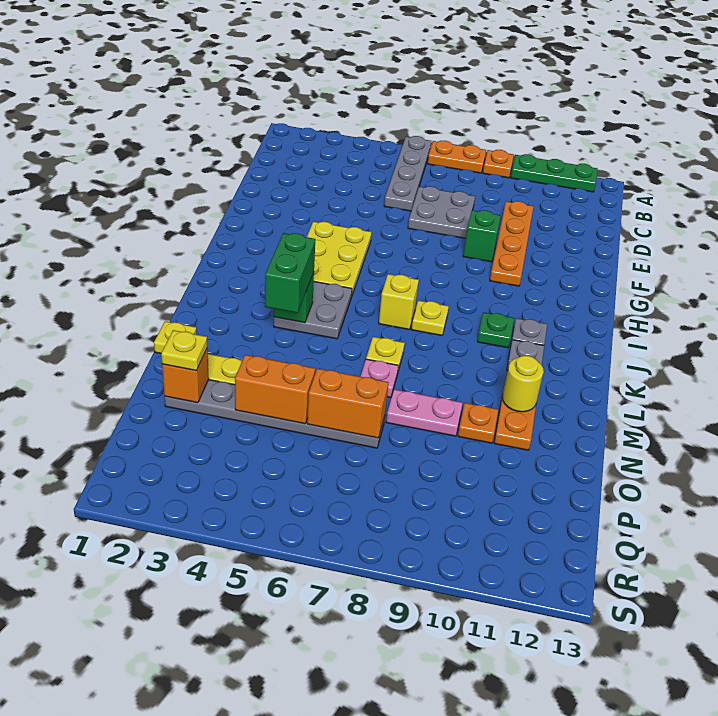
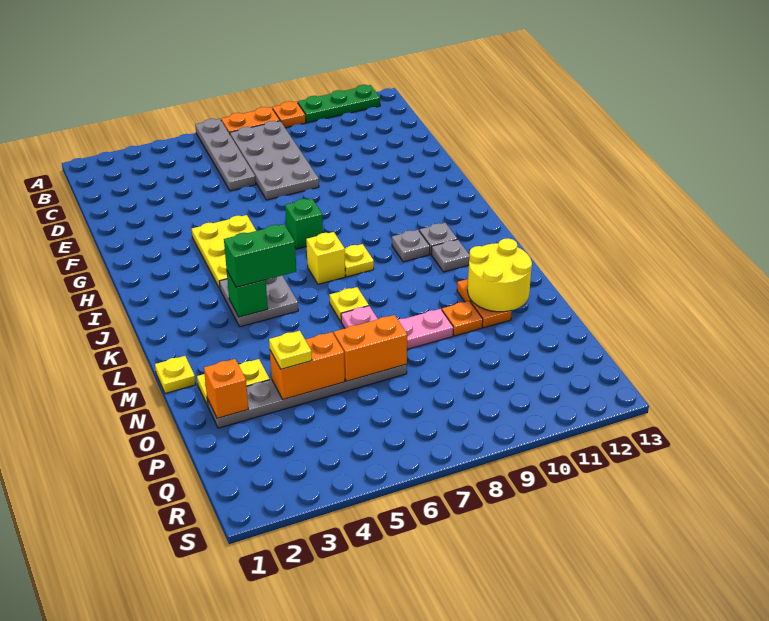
grey 2x2 plate [408,186,475,239] -> grey 2x4 plate [230,121,319,200]
orange 1x4 plate [490,201,533,286] -> none
green 1x1 brick [463,210,501,262] -> green 1x1 brick moved to [285,198,323,249]
green 1x1 plate [477,312,514,348] -> grey 1x1 plate [392,230,430,262]
green 1x2 brick [265,233,315,313] -> green 1x2 brick turned to [224,224,296,287]
yellow 1x1 round brick [502,356,544,412] -> yellow 2x2 round brick [468,238,532,312]
yellow 1x1 plate [161,330,207,371] -> yellow 1x1 plate moved to [269,331,312,369]

